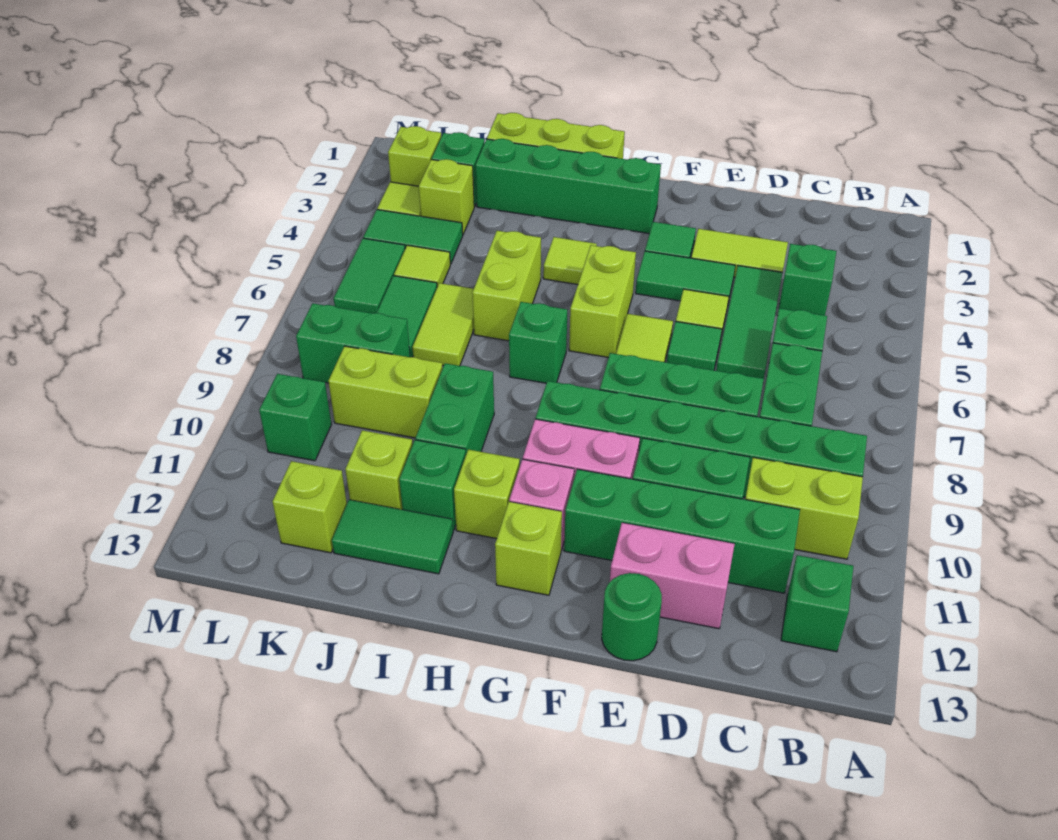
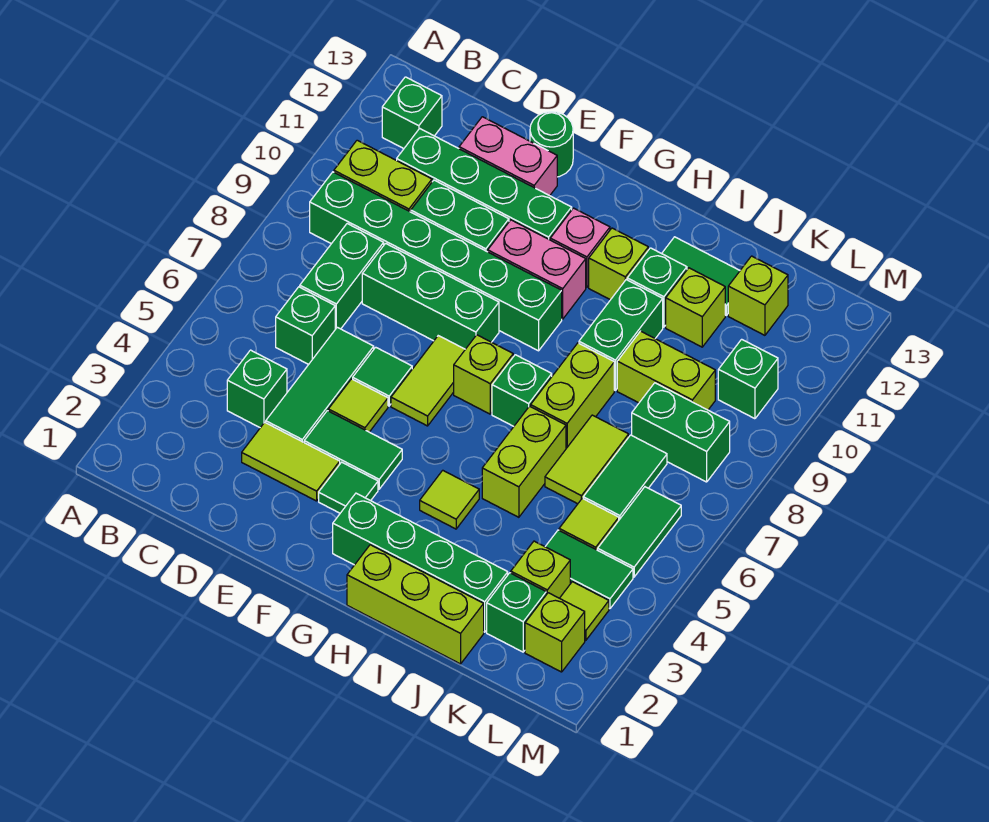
lime 1x2 brick [569,245,636,357] -> lime 1x2 brick moved to [531,343,614,448]
lime 1x1 brick [495,502,562,595] -> lime 1x1 brick moved to [454,335,513,414]

